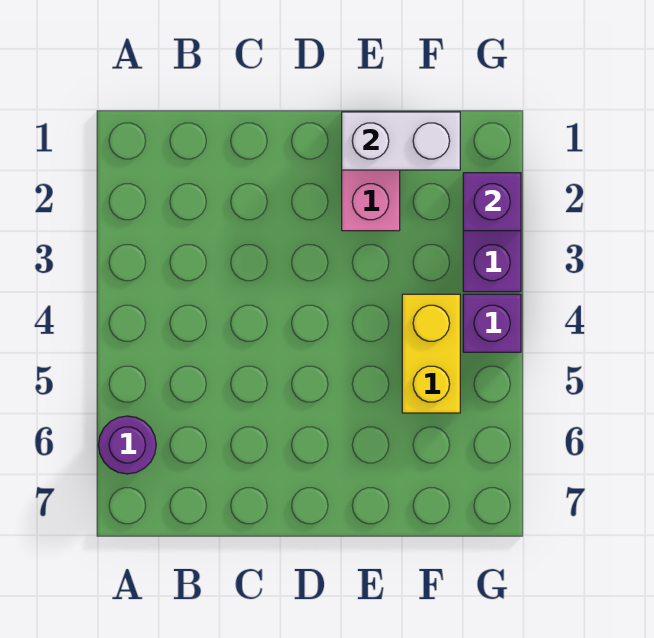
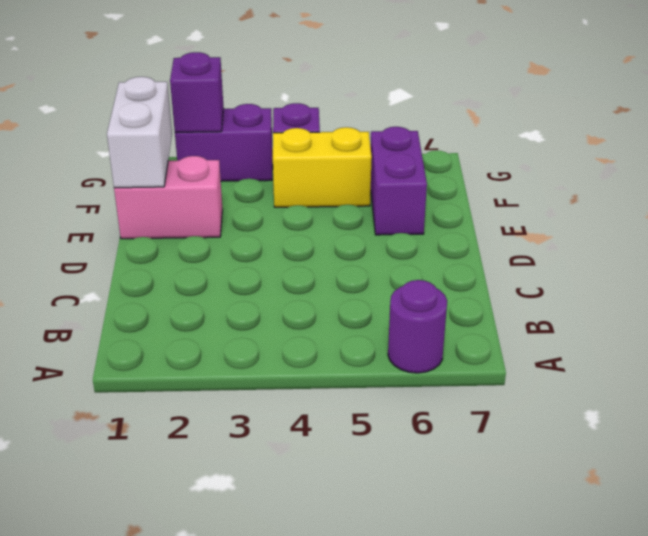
none -> purple 1x2 brick [371,127,427,235]

